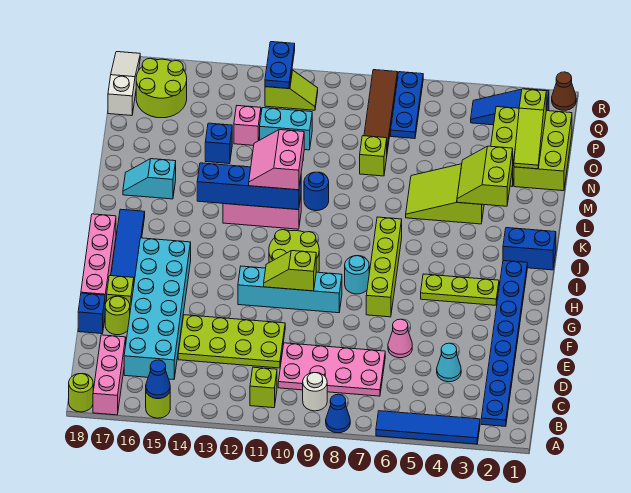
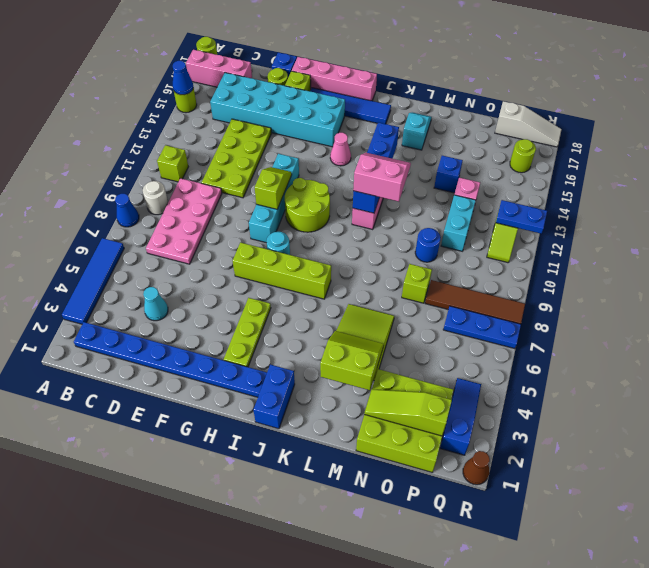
pink 1x1 cone [388,319,412,358] -> pink 1x1 cone moved to [330,133,351,166]
blue 1x1 round brick [304,172,329,211] -> blue 1x1 round brick moved to [415,228,441,262]
lime 2x2 round brick [136,58,187,118] -> lime 1x1 round brick [510,139,536,173]

